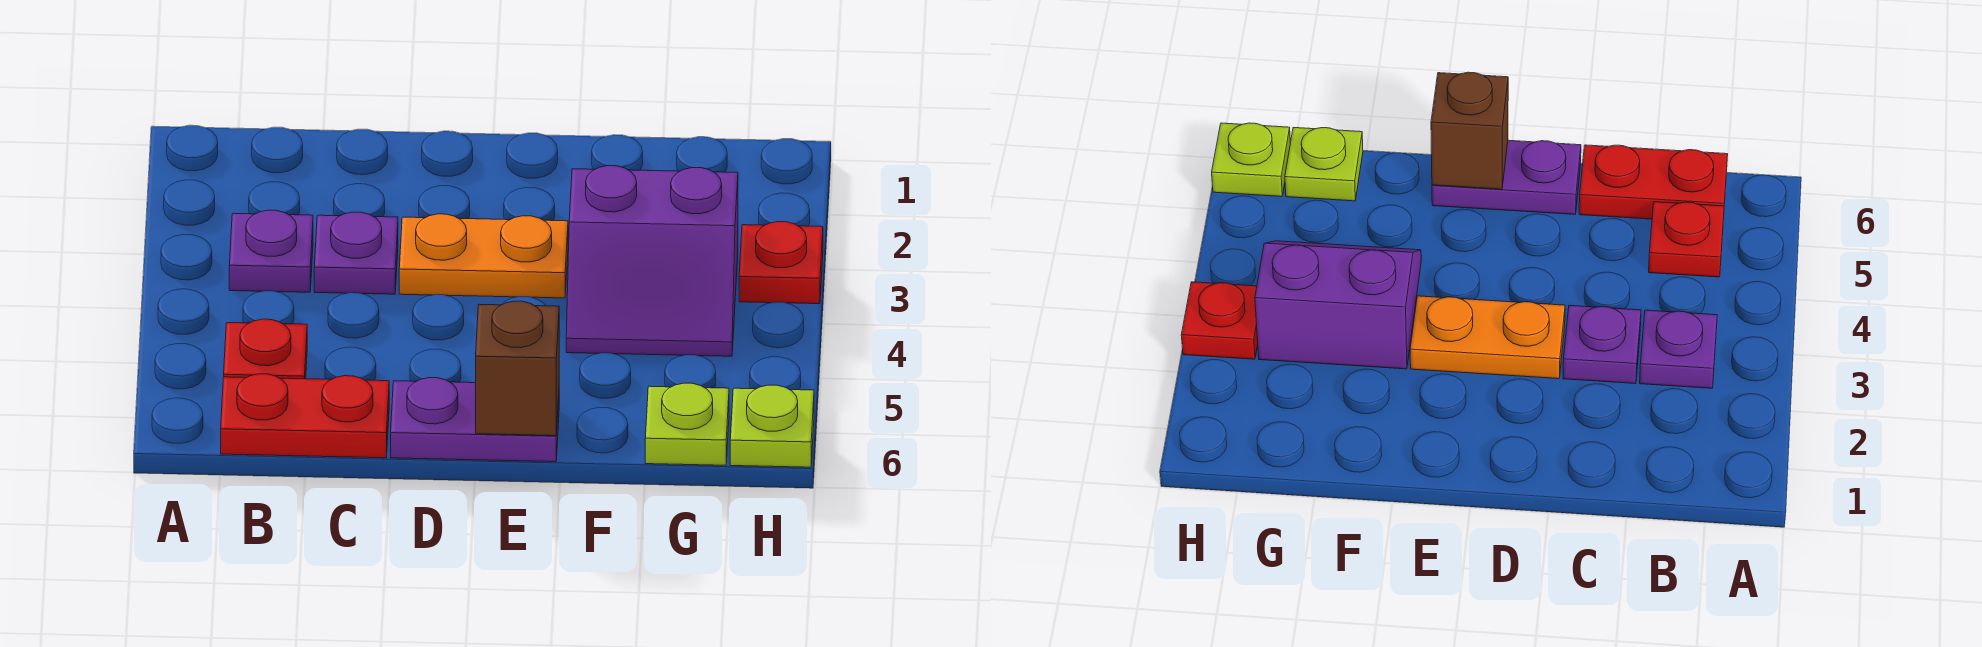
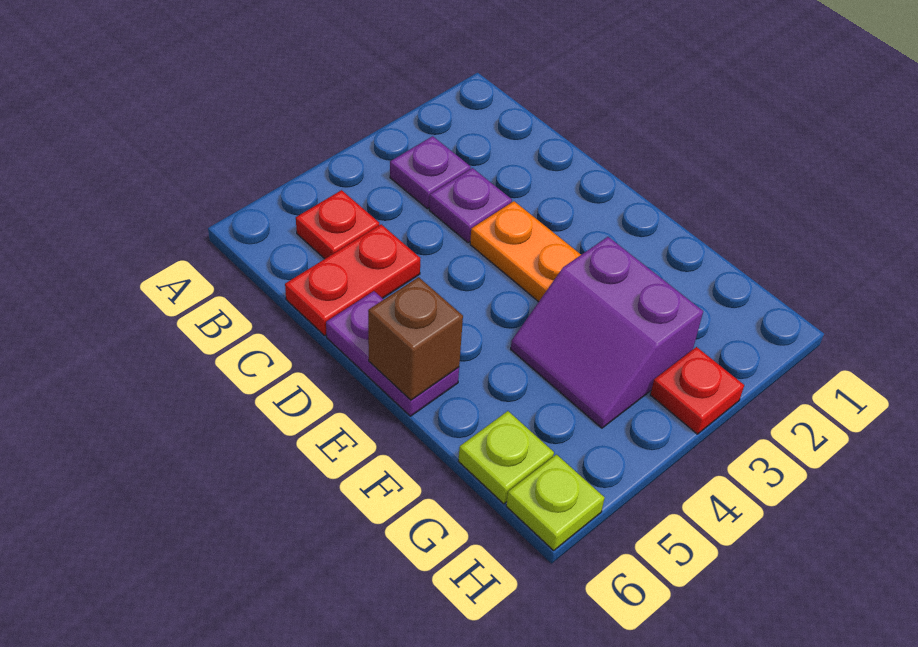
red 1x2 plate [221,374,389,458] -> red 1x2 plate turned to [285,224,420,335]

